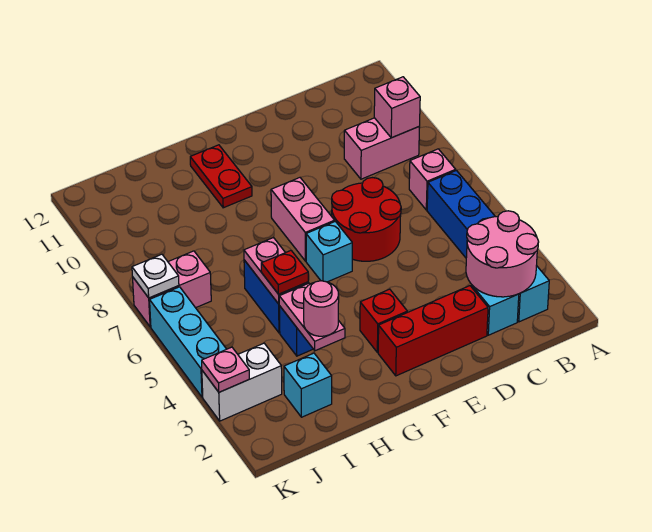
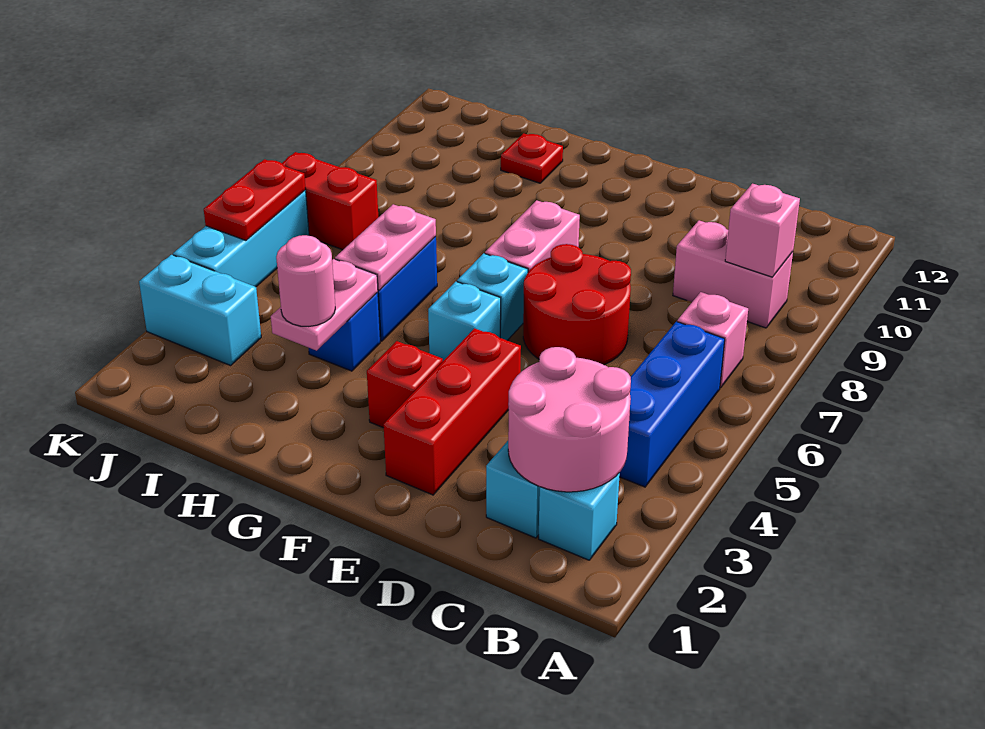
red 1x3 brick [378,286,488,376] -> red 1x3 brick turned to [383,328,521,495]
red 1x2 plate [190,145,252,208] -> red 1x2 plate moved to [204,159,306,241]
red 1x1 plate [261,251,308,294] -> red 1x1 plate moved to [501,133,563,183]
cyan 1x1 brick [284,353,332,417] -> cyan 1x1 brick moved to [428,282,501,361]
white 1x2 brick [202,343,282,421] -> cyan 1x2 brick [139,255,261,365]
pink 1x2 brick [133,251,211,327] -> red 1x2 brick [282,152,378,250]
pink 1x1 plate [202,347,249,392] -> none
white 1x1 plate [132,254,179,298] -> none

